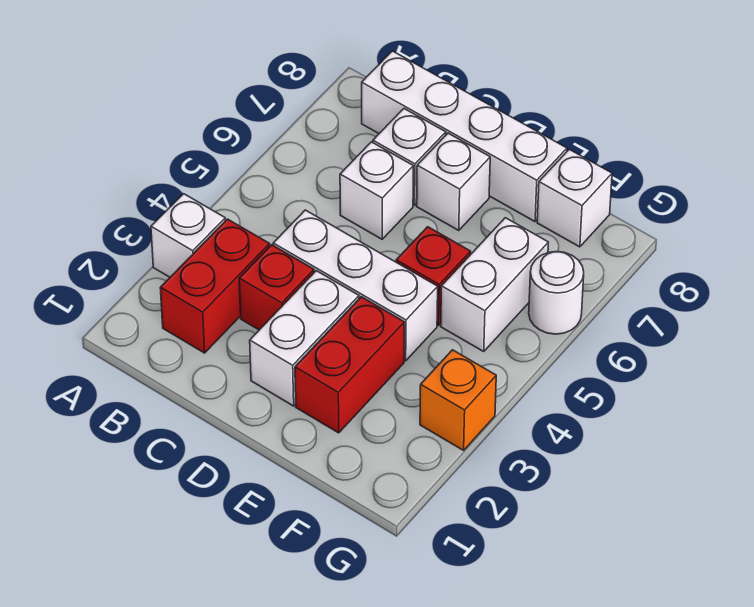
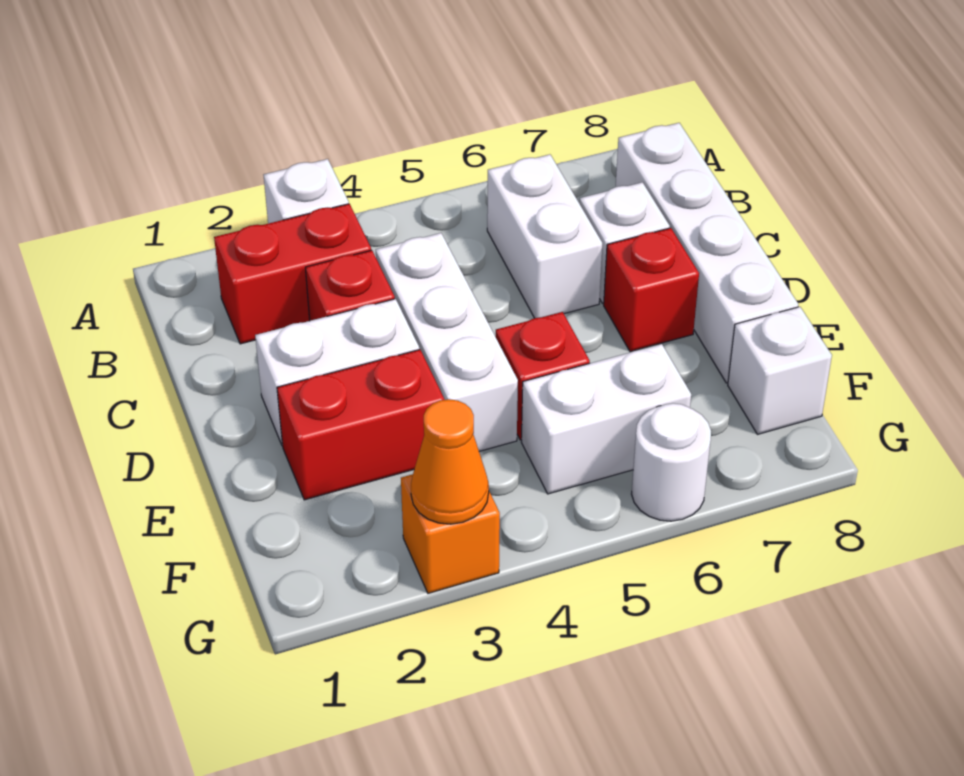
white 1x1 brick [340,142,413,239] -> white 1x2 brick [487,154,602,318]
white 1x1 brick [417,133,490,230] -> red 1x1 brick [604,228,699,352]
none -> orange 1x1 cone [411,399,489,524]

